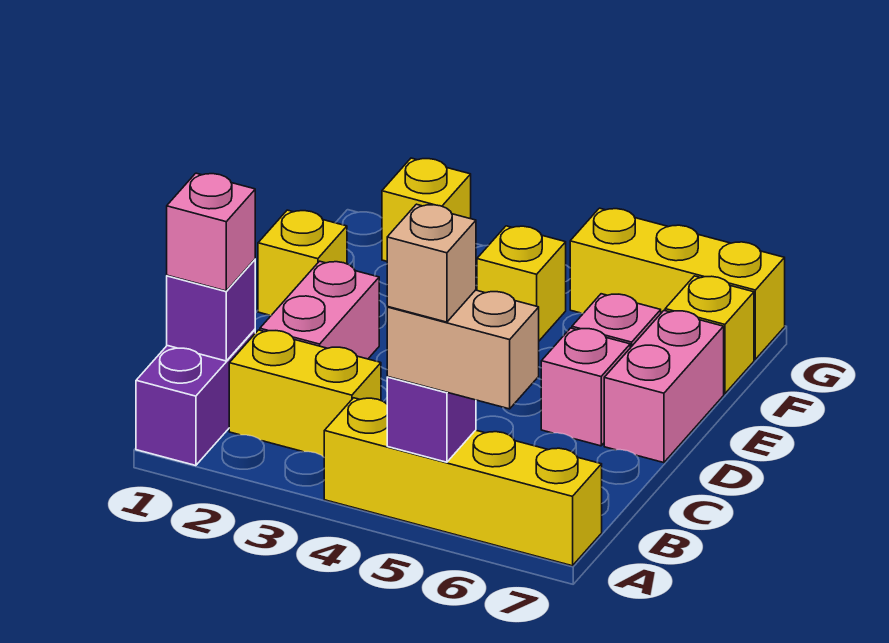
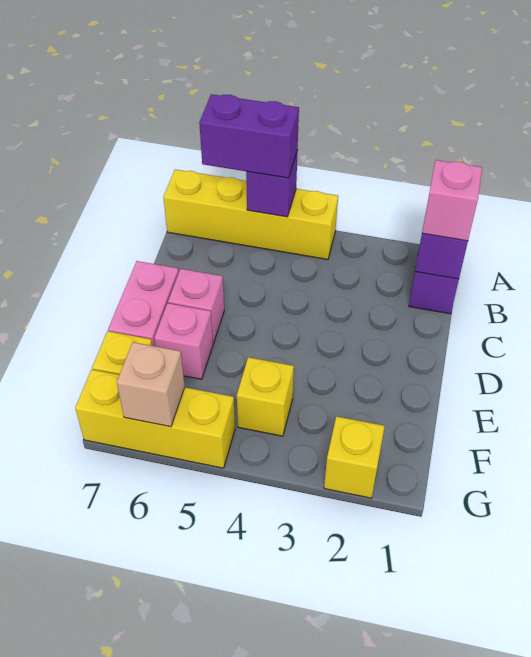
tan 1x2 brick [387,290,539,409] -> purple 1x2 brick [199,94,299,178]
tan 1x1 brick [387,204,476,322] -> tan 1x1 brick moved to [117,342,185,427]
yellow 1x2 brick [229,330,381,457] -> none
pink 1x2 brick [260,261,379,359] -> none
yellow 1x1 brick [258,210,347,315] -> none

